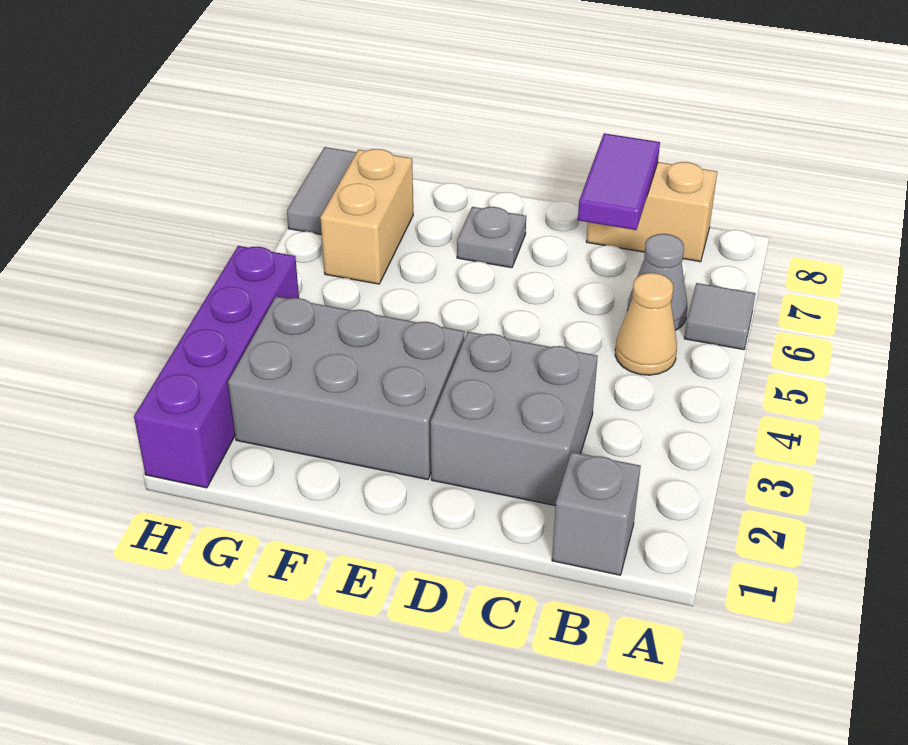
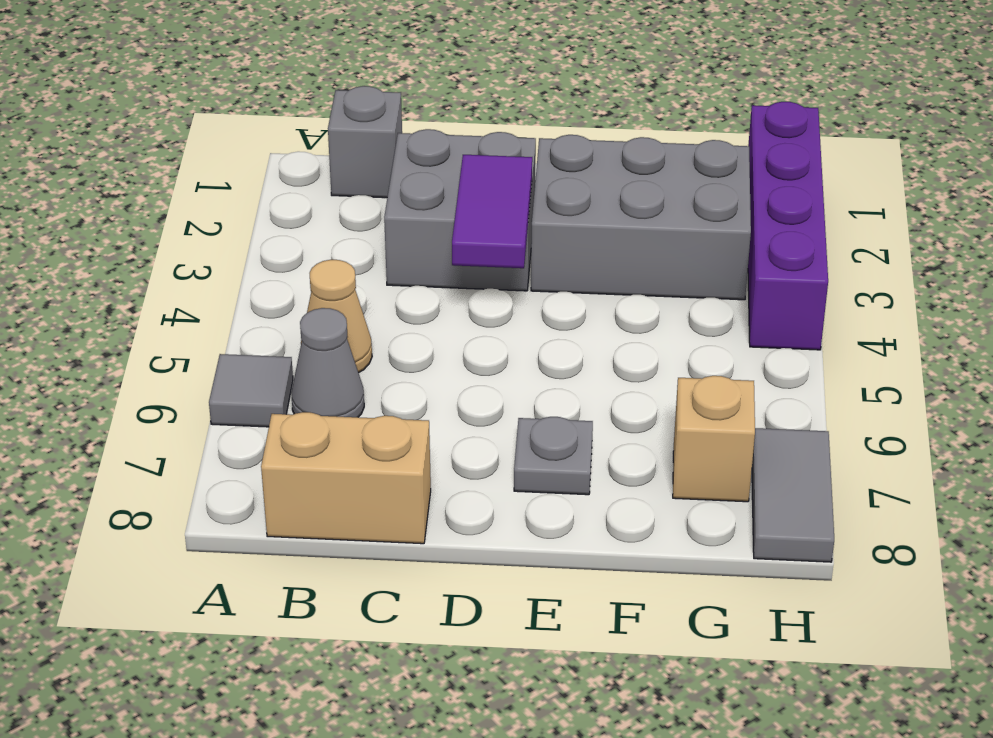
purple 1x2 tile [578,133,660,230] -> purple 1x2 tile moved to [452,155,532,268]
tan 1x2 brick [320,149,413,284] -> tan 1x1 brick [673,376,755,502]

